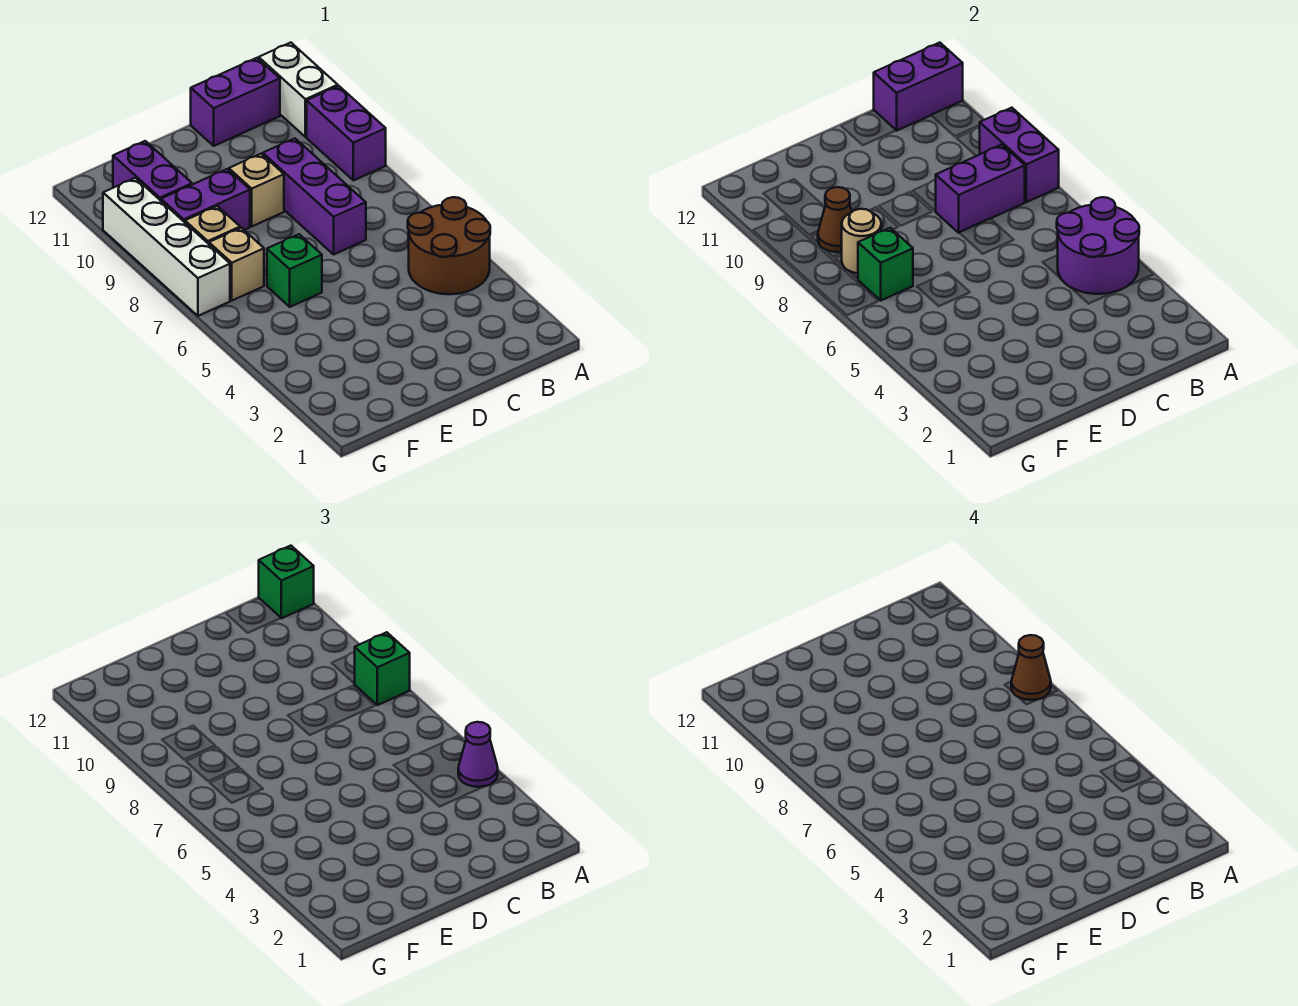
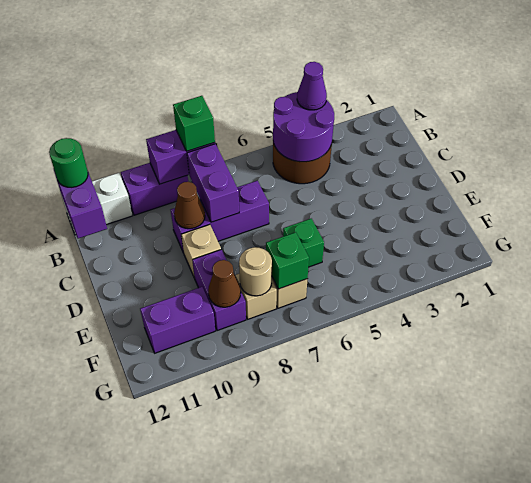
brown 1x1 cone [1011,635,1051,700] -> brown 1x1 cone moved to [174,182,205,229]
green 1x1 brick [259,546,314,618] -> green 1x1 round brick [49,138,88,187]
purple 1x2 brick [191,58,280,146] -> none
white 1x4 brick [103,178,230,316] -> none

